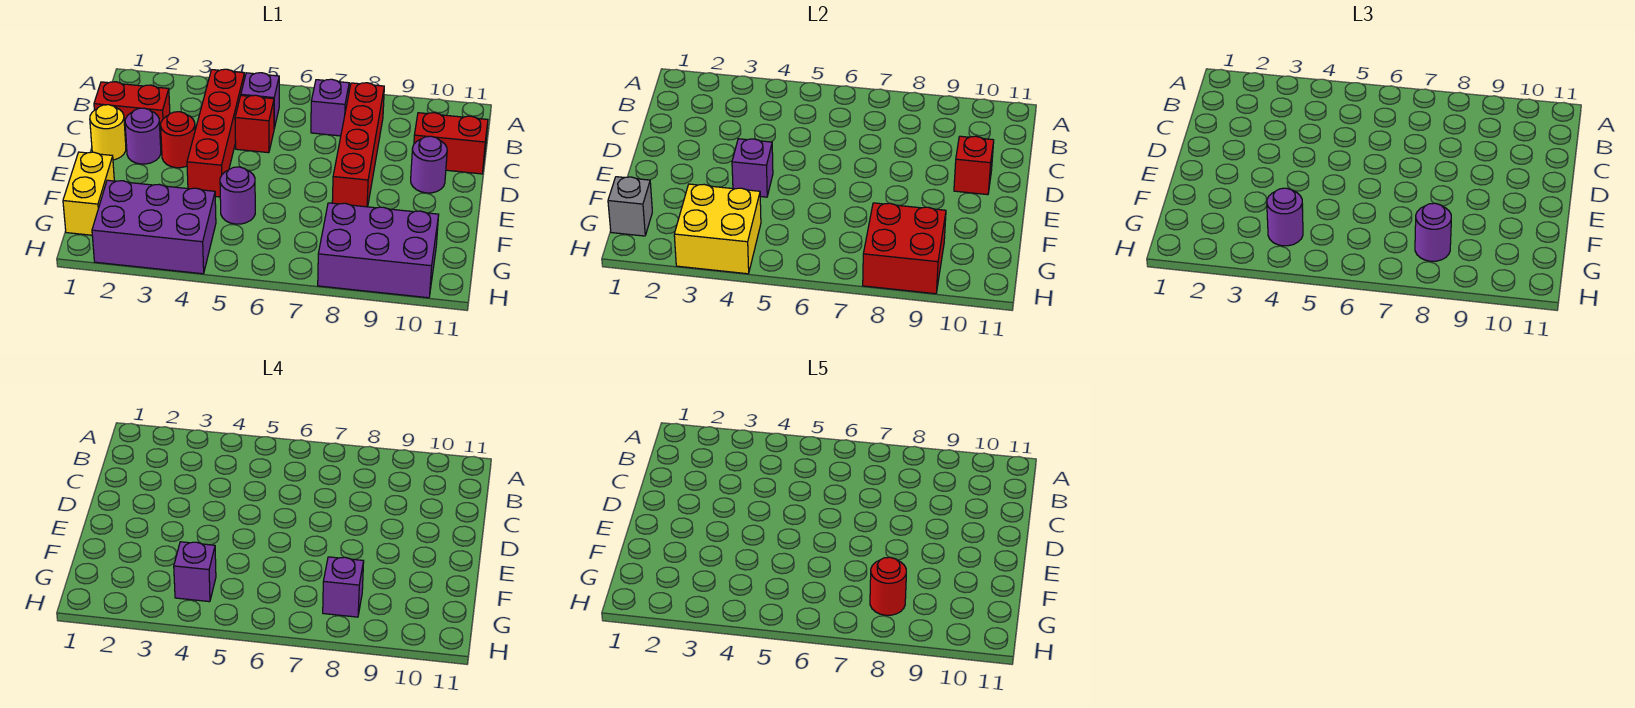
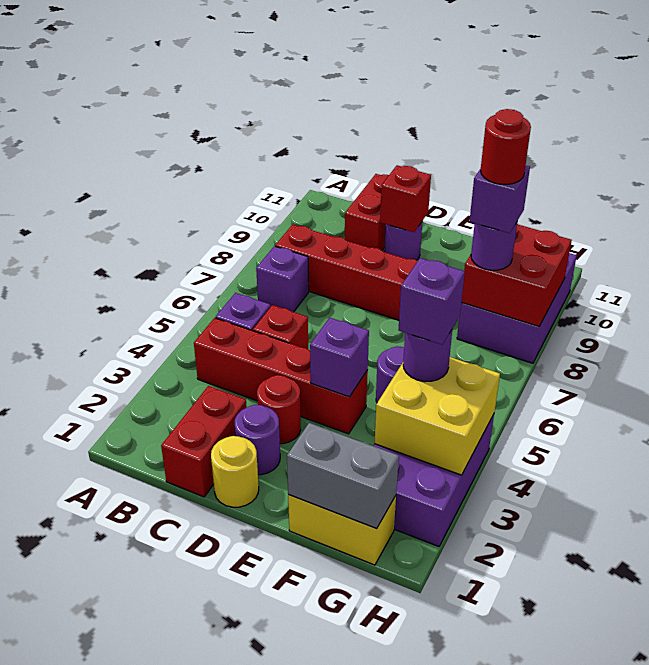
grey 1x1 brick [608,177,652,236] -> grey 1x2 brick [287,423,399,529]

